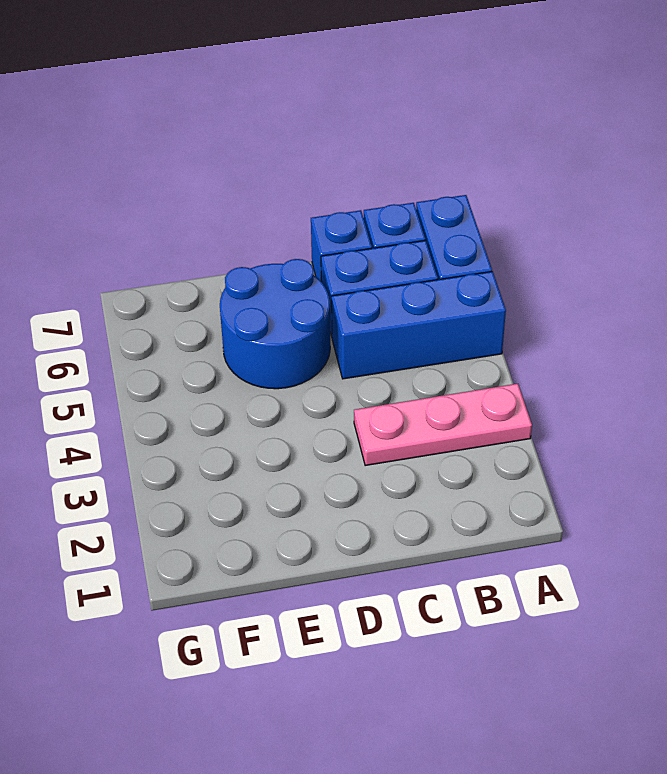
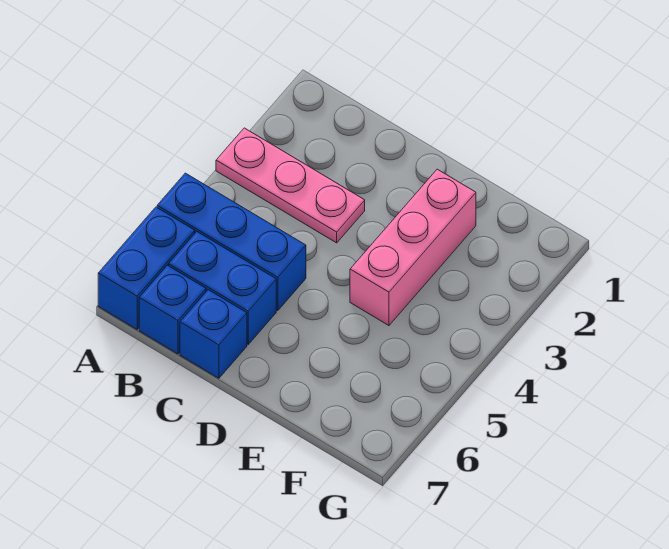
blue 2x2 round brick [220,259,330,389] -> none
none -> pink 1x3 brick [350,169,476,325]

